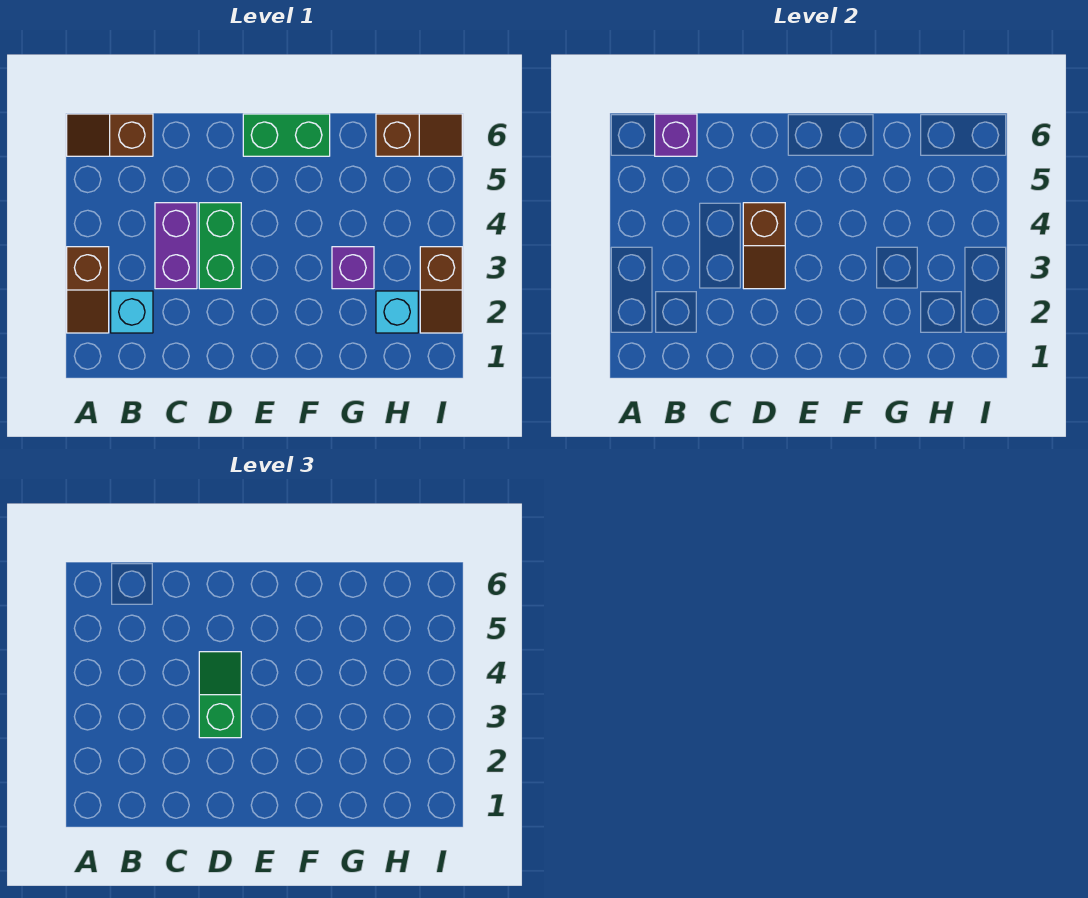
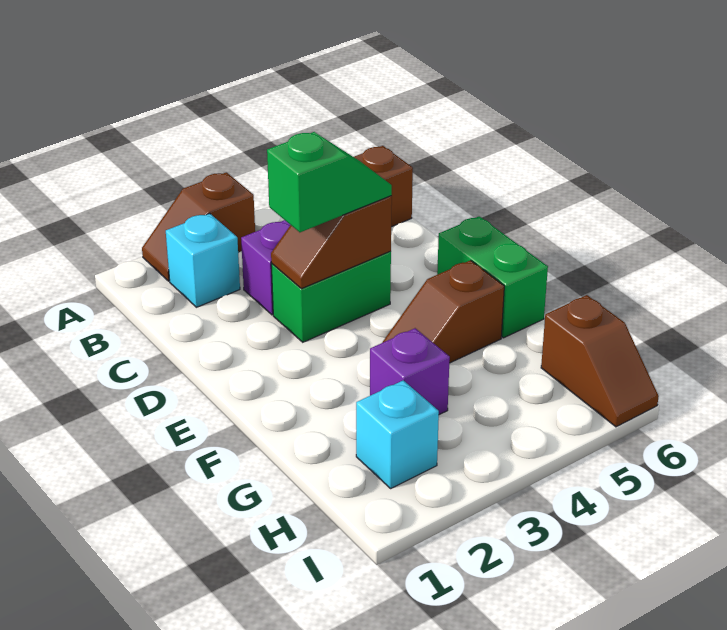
purple 1x1 brick [655,114,697,156] -> none
brown 1x2 slope [420,247,462,333] -> brown 1x2 slope moved to [383,260,504,363]

